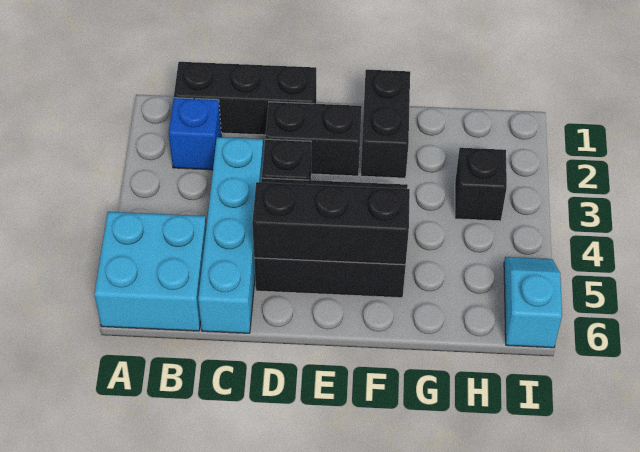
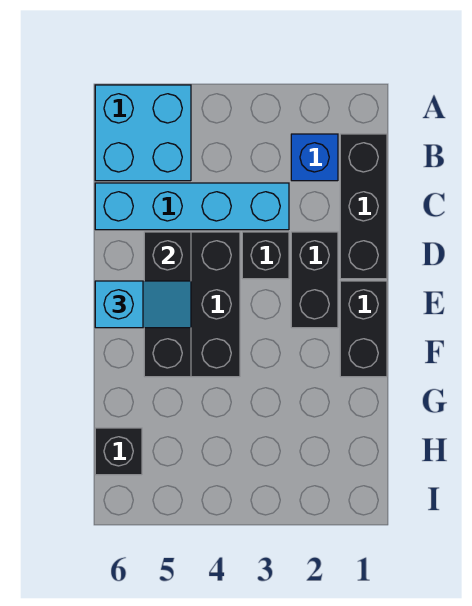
black 1x2 brick [361,70,410,178] -> black 1x2 brick turned to [340,281,387,377]
black 1x1 brick [455,148,507,221] -> black 1x1 brick moved to [95,428,142,475]
cyan 1x2 slope [504,257,562,348] -> cyan 1x2 slope moved to [95,281,191,328]

